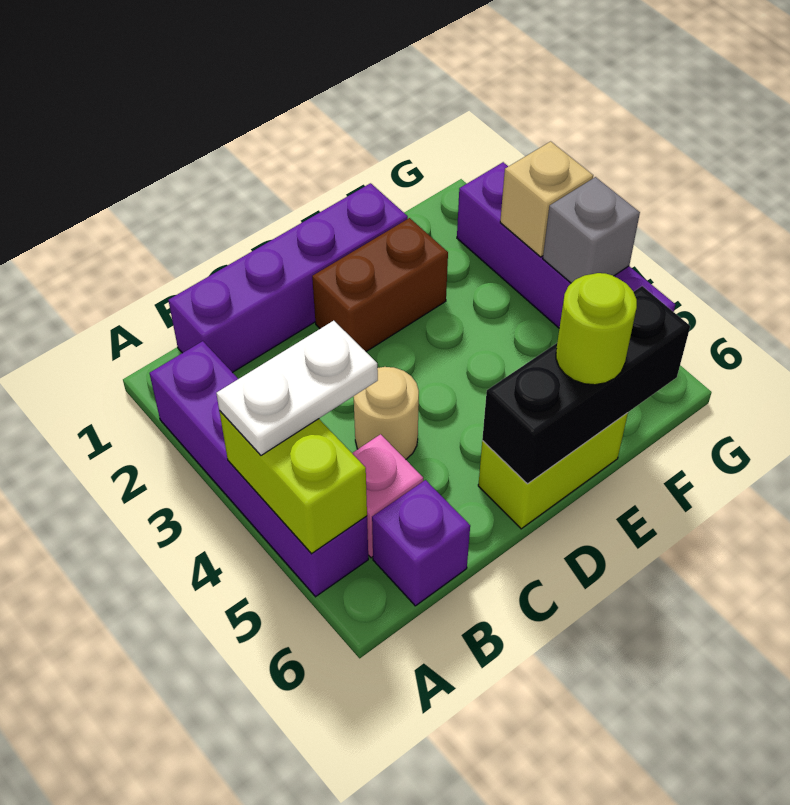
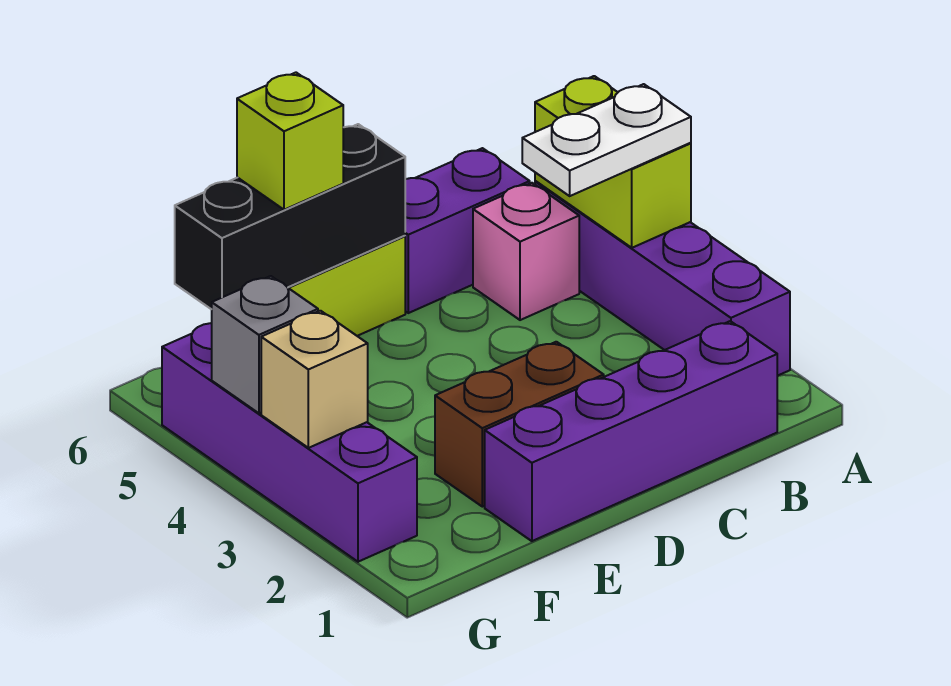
purple 1x1 brick [372,480,470,606] -> purple 1x2 brick [405,148,530,313]
tan 1x1 round brick [354,367,419,459] -> none
lime 1x1 round brick [556,273,637,385] -> lime 1x1 brick [237,73,343,210]

